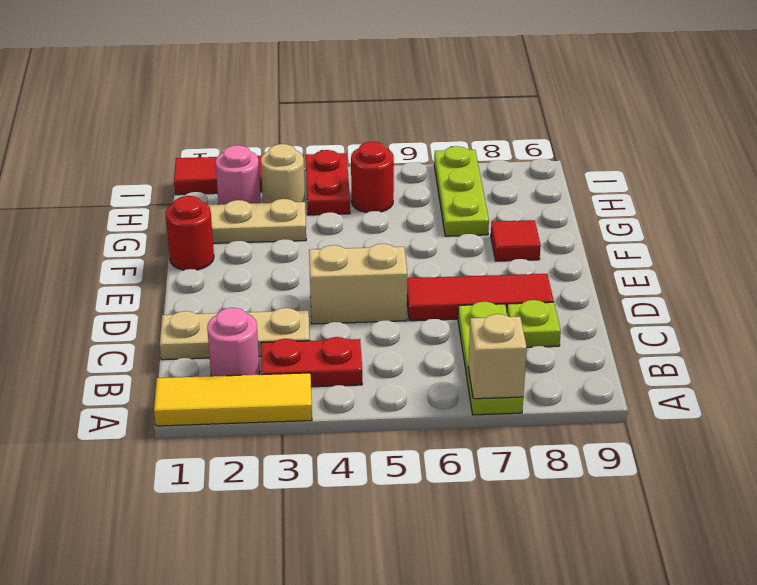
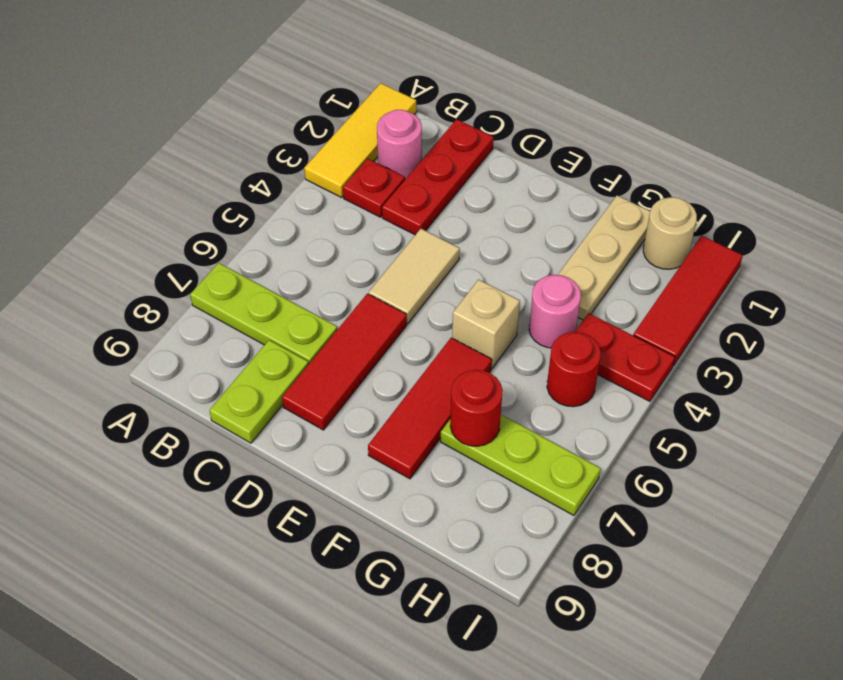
tan 1x1 brick [468,314,527,399] -> tan 1x1 brick moved to [452,280,520,368]
red 1x2 plate [261,337,362,387] -> red 1x1 plate [343,159,405,217]
tan 1x3 plate [160,308,310,360] -> red 1x3 plate [382,119,494,235]
lime 1x1 plate [507,300,561,347] -> lime 1x2 plate [209,340,309,443]
tan 1x2 brick [309,244,407,324] -> tan 1x2 tile [369,229,460,323]
red 1x1 round brick [166,196,214,270] -> red 1x1 round brick moved to [450,370,503,446]
red 1x1 tile [491,220,541,261] -> red 1x3 tile [368,338,492,479]
pink 1x1 round brick [216,145,261,204] -> pink 1x1 round brick moved to [529,275,581,348]
tan 1x1 round brick [261,144,305,203] -> tan 1x1 round brick moved to [643,197,697,269]

